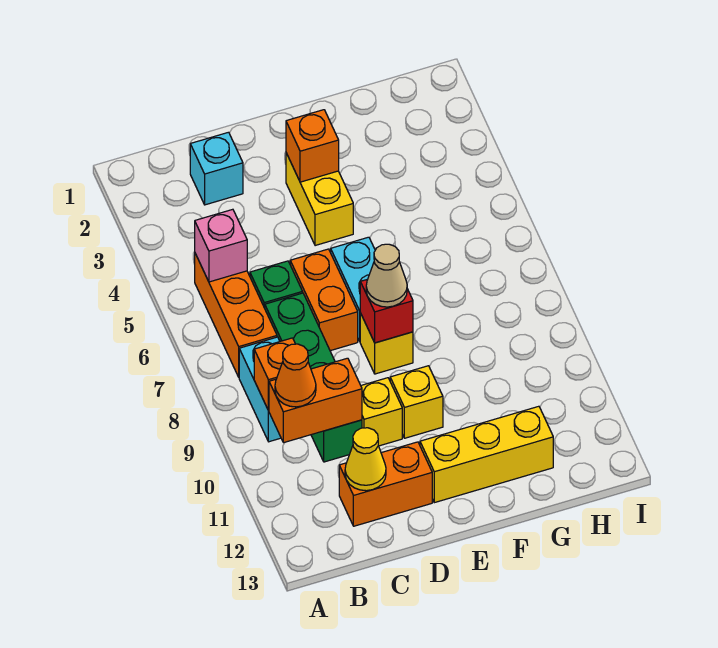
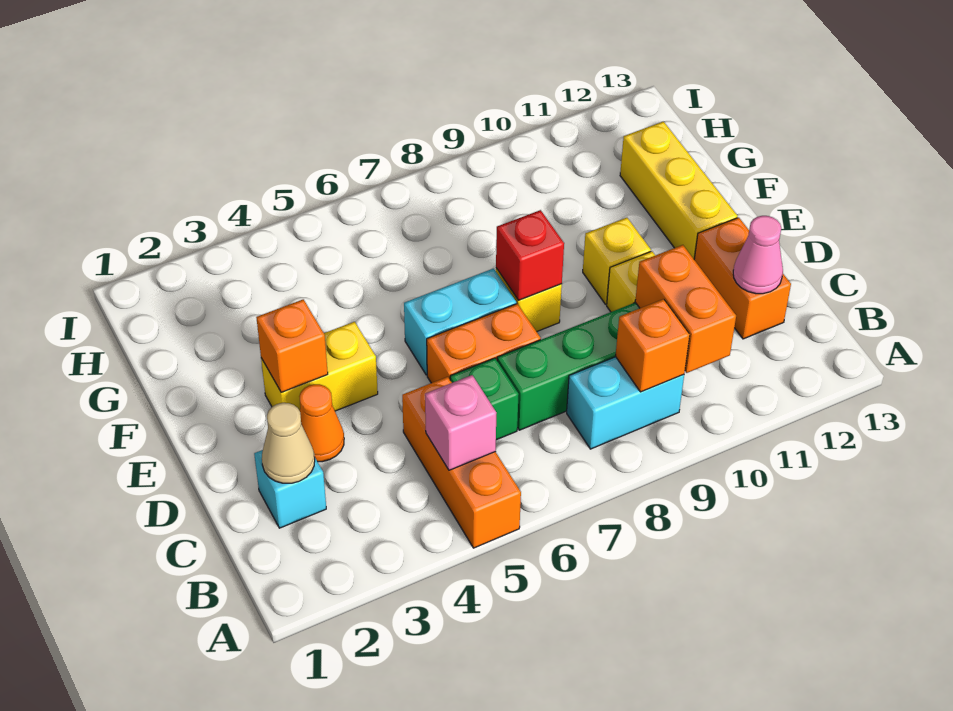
orange 1x3 brick [195,254,277,377] -> orange 1x3 brick turned to [402,377,521,548]
orange 1x1 cone [275,344,316,407] -> orange 1x1 cone moved to [299,384,344,462]
yellow 1x1 cone [345,428,386,491] -> pink 1x1 cone [733,216,783,294]
tan 1x1 cone [366,244,407,307] -> tan 1x1 cone moved to [262,403,315,483]

